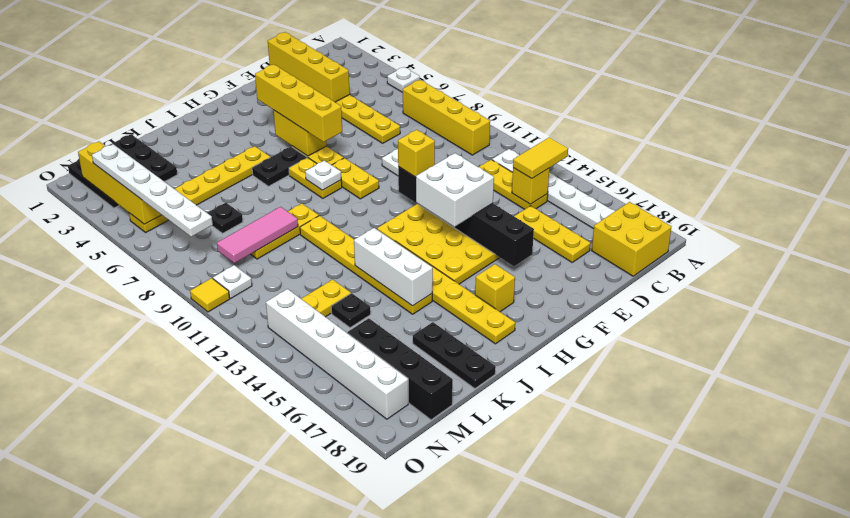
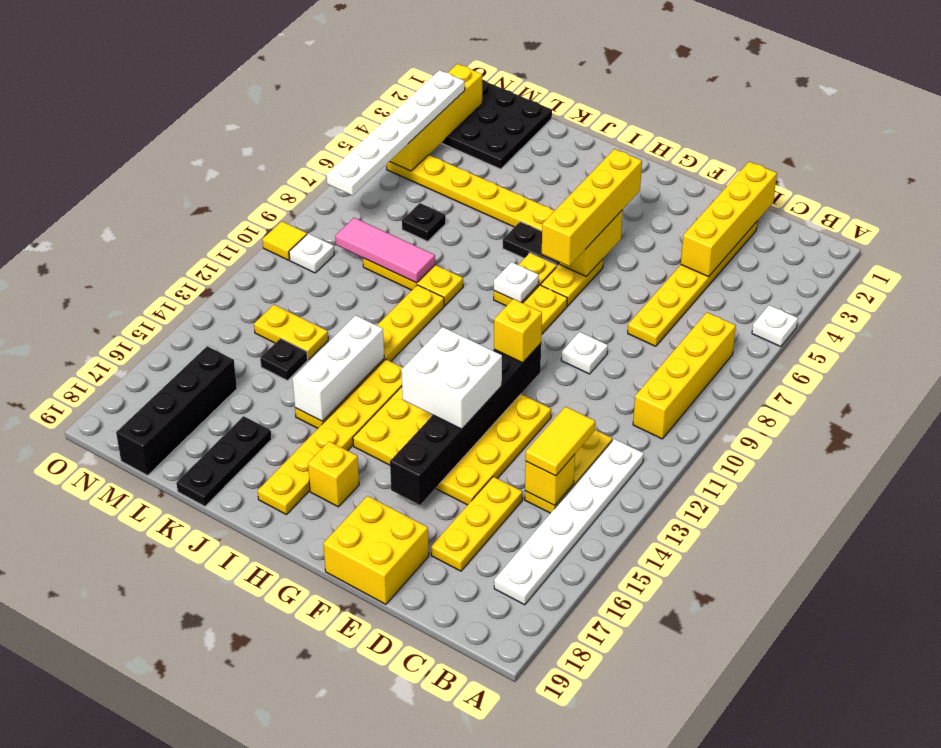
yellow 1x2 tile [513,137,568,179] -> yellow 1x2 tile turned to [526,407,595,476]
yellow 2x2 brick [592,202,671,276] -> yellow 2x2 brick moved to [323,496,429,604]
white 1x6 brick [266,289,408,419] -> none

